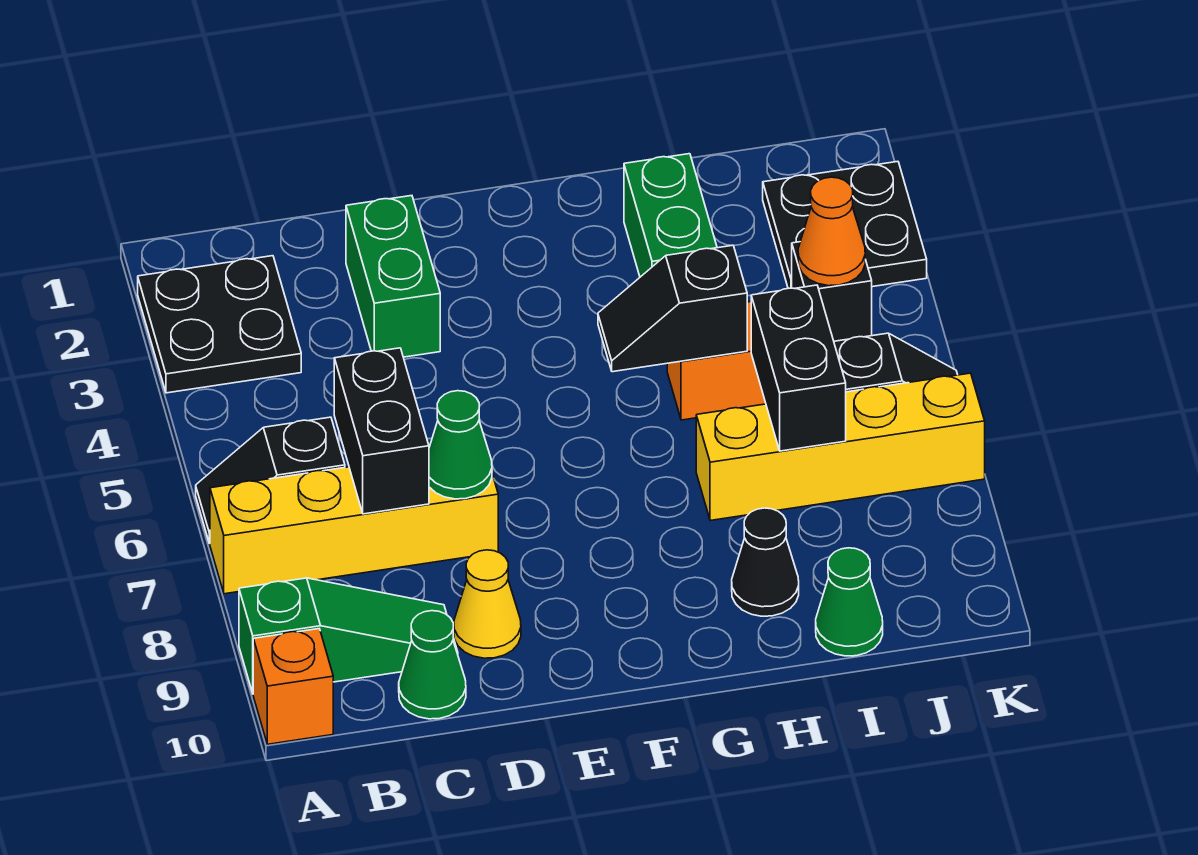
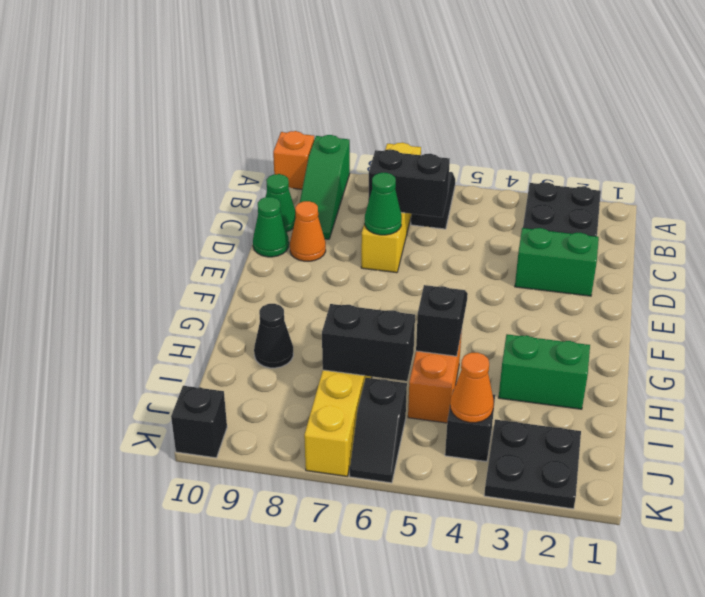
yellow 1x1 cone [454,550,521,658] -> orange 1x1 cone [290,201,326,261]
green 1x1 cone [816,548,883,656] -> green 1x1 cone moved to [253,197,289,257]
none -> black 1x1 brick [171,386,227,458]

